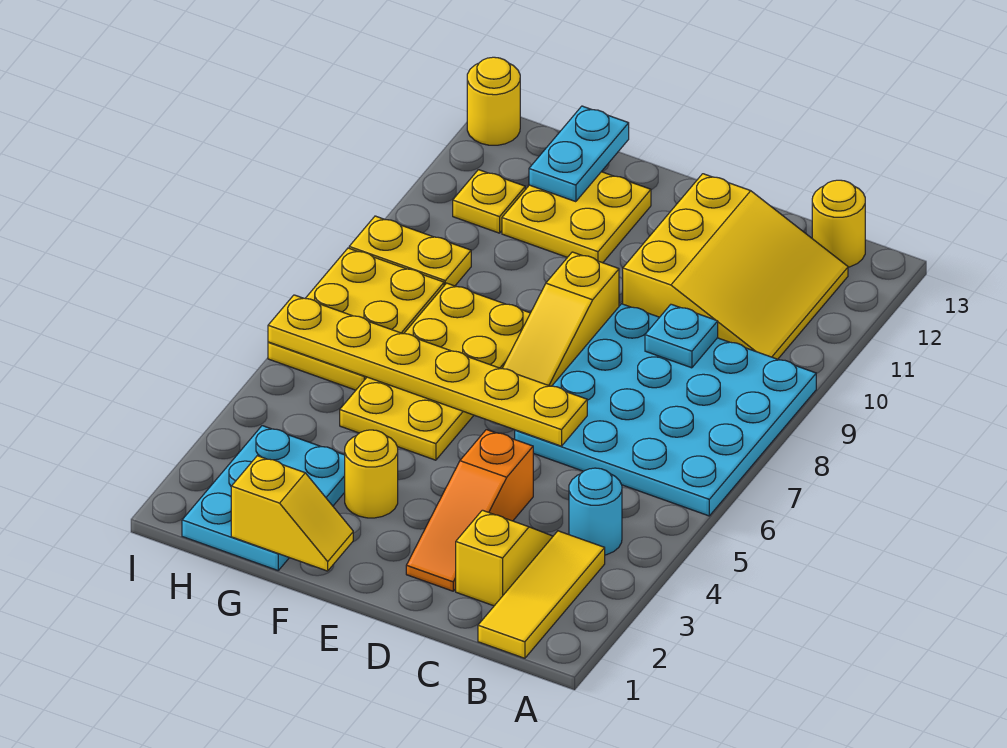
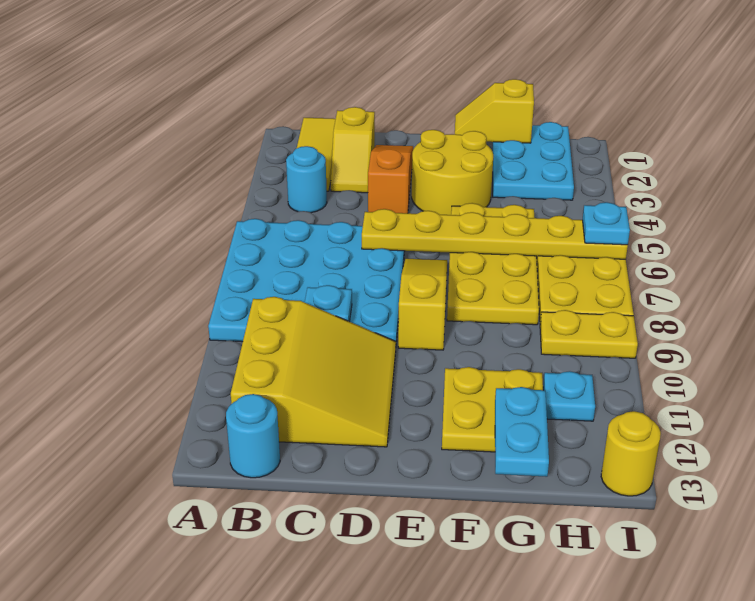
yellow 3x3 slope [623,174,848,359] -> yellow 3x3 slope turned to [231,297,396,447]
yellow 1x1 round brick [812,180,865,267] -> cyan 1x1 round brick [226,394,280,478]
yellow 1x1 round brick [345,430,398,518] -> yellow 2x2 round brick [412,130,493,215]
yellow 1x1 plate [453,170,525,233] -> cyan 1x1 plate [543,371,595,421]
none -> cyan 1x1 plate [583,202,630,245]

